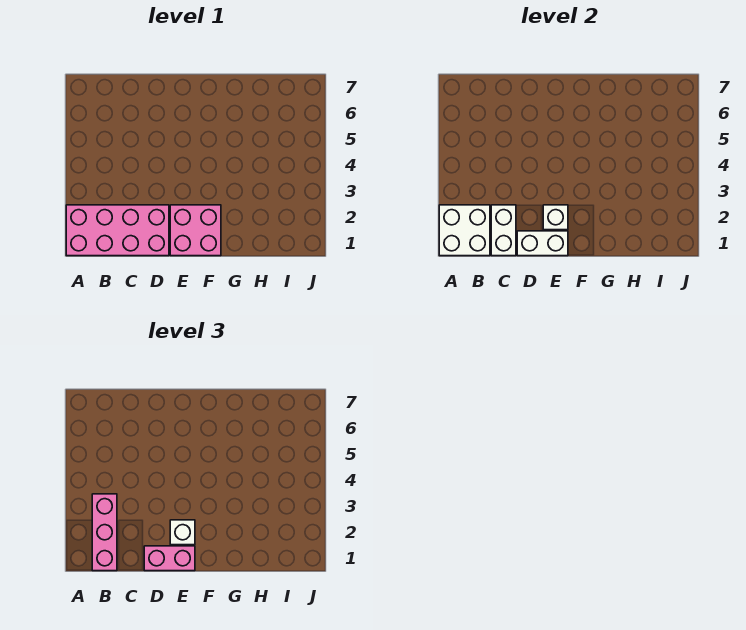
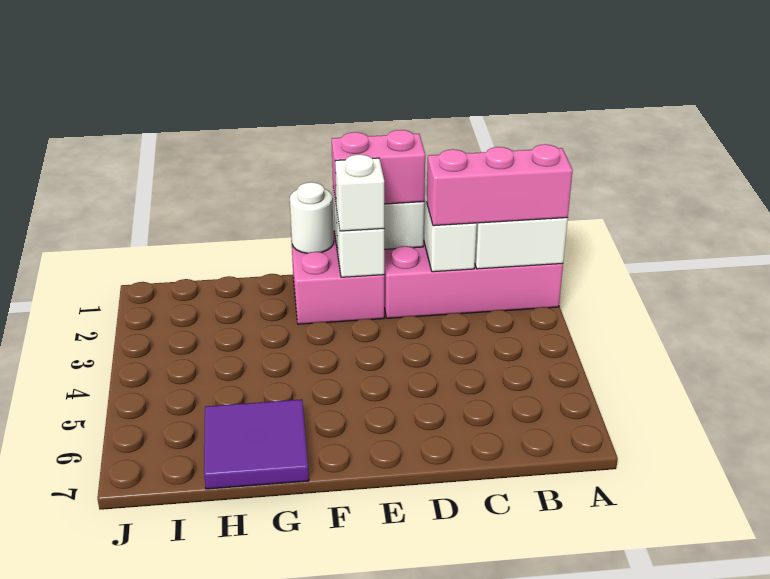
pink 1x3 brick [92,494,117,571] -> pink 1x3 brick turned to [427,144,573,226]
none -> white 1x1 round brick [290,182,334,253]
none -> purple 2x2 tile [204,399,309,489]

